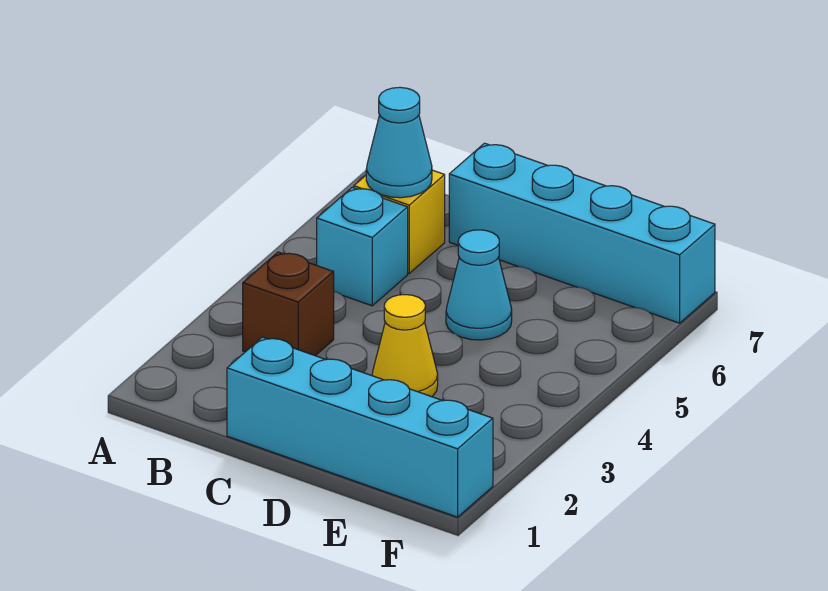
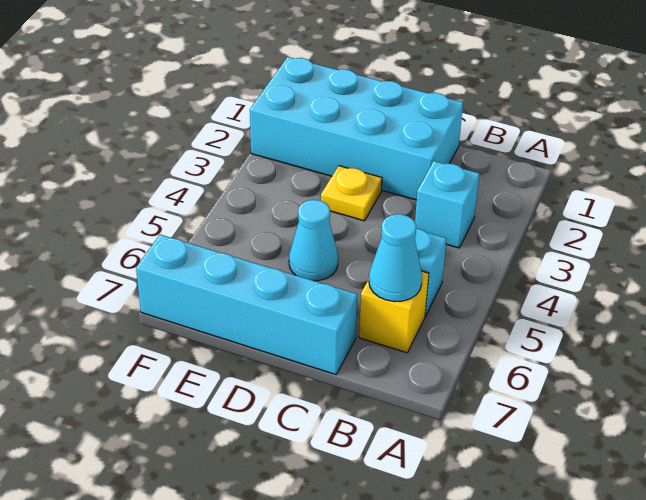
brown 1x1 brick [243,252,334,356] -> cyan 1x1 brick [415,161,479,248]
cyan 1x4 brick [227,337,493,517] -> cyan 2x4 brick [250,57,463,200]
yellow 1x1 cone [372,295,438,397] -> yellow 1x1 plate [321,166,382,221]

